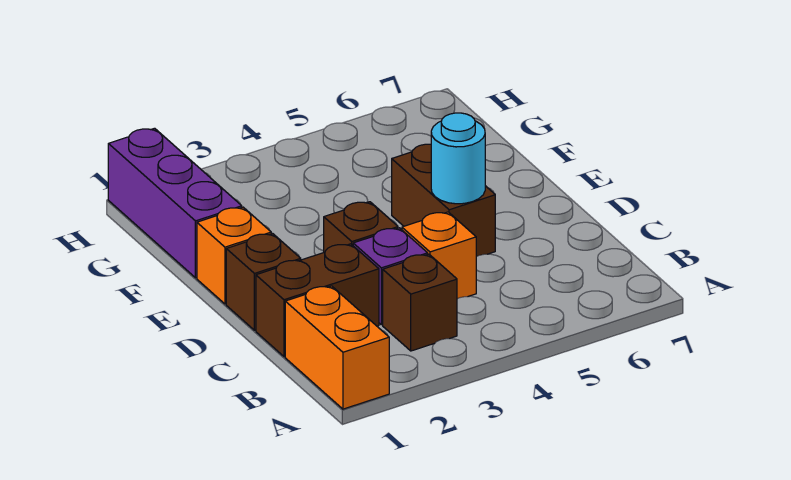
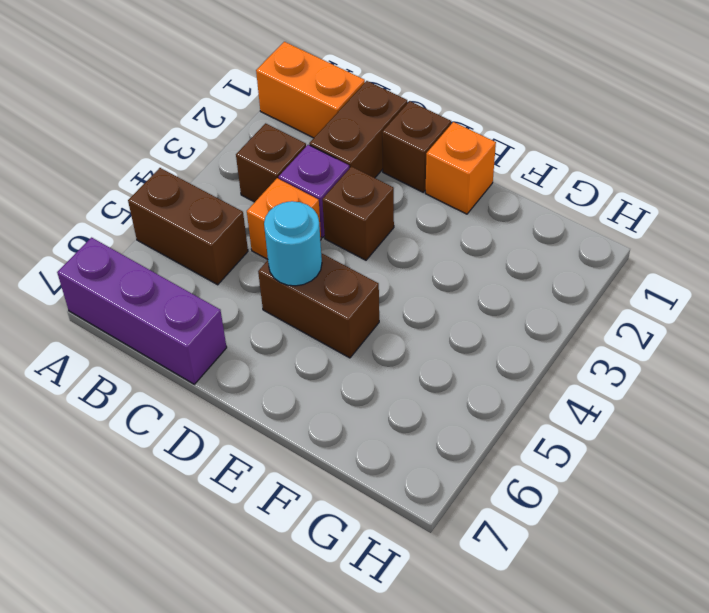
none -> brown 1x2 brick [128,168,248,285]
purple 1x3 brick [108,128,242,278] -> purple 1x3 brick moved to [57,238,227,384]

